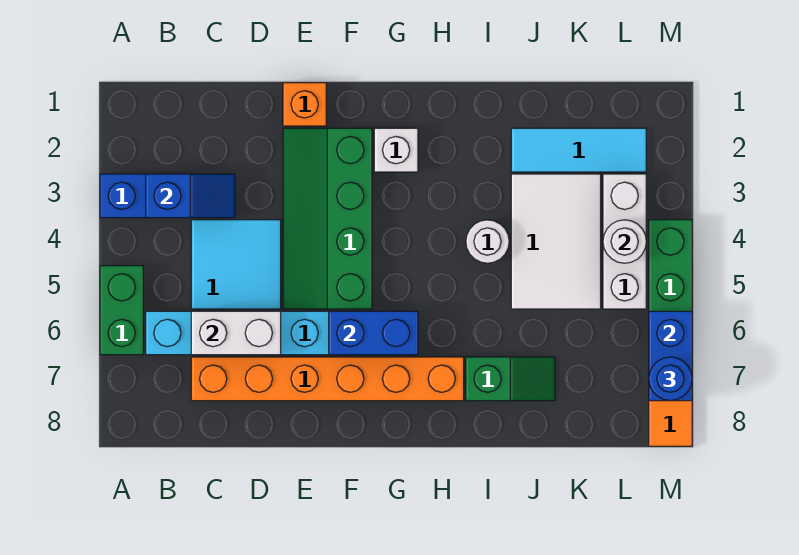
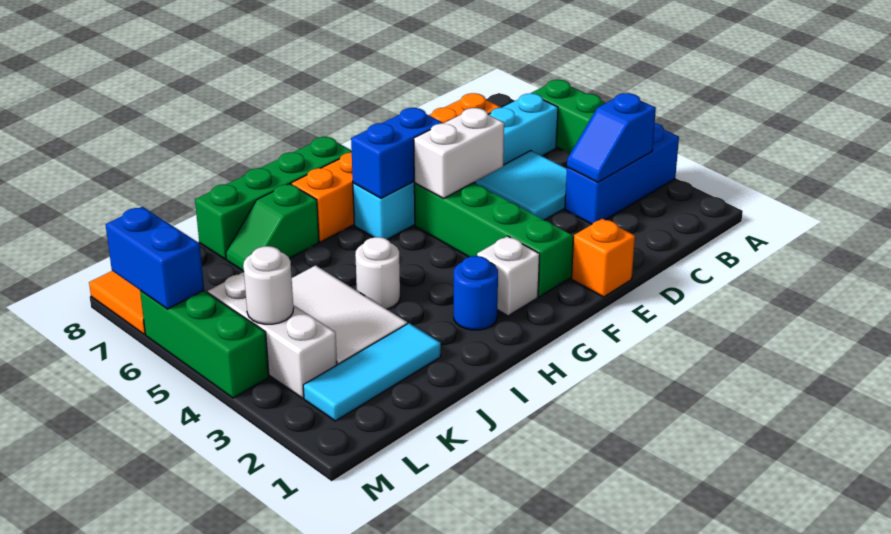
white 1x2 brick [191,311,281,355] -> white 1x2 brick moved to [414,108,504,199]
none -> green 1x4 brick [195,137,352,259]
blue 1x1 round brick [649,357,692,401] -> blue 1x1 round brick moved to [454,256,498,330]

